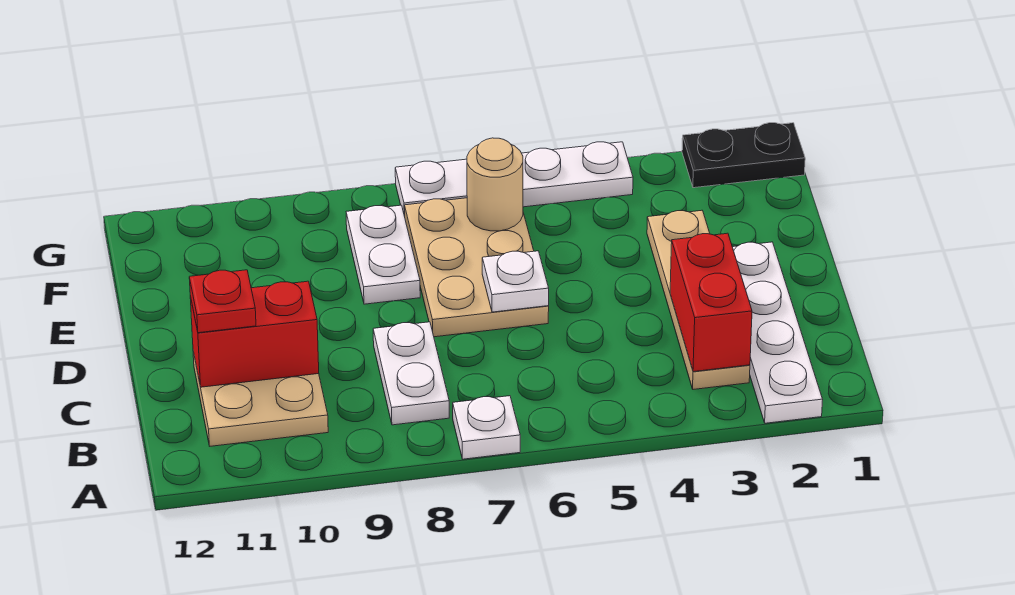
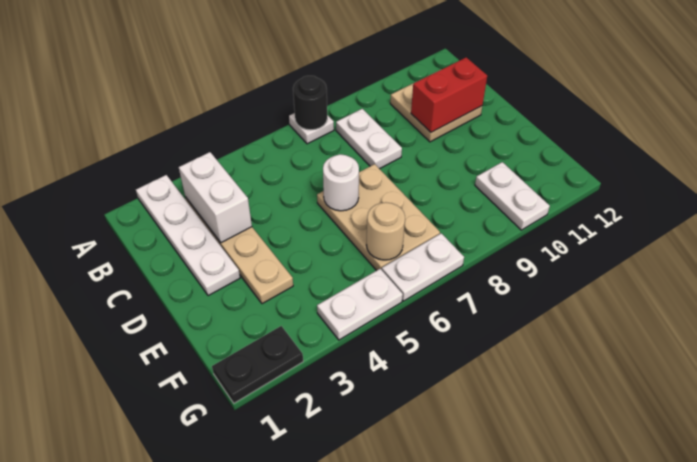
none -> black 1x1 round brick [293,76,327,130]
red 1x2 brick [670,233,752,372] -> white 1x2 brick [179,152,252,243]
red 1x1 plate [189,270,256,333] -> none
white 1x1 plate [482,251,549,312] -> white 1x1 round brick [323,154,359,211]
white 1x2 plate [346,205,420,304] -> white 1x2 plate moved to [475,162,550,230]

